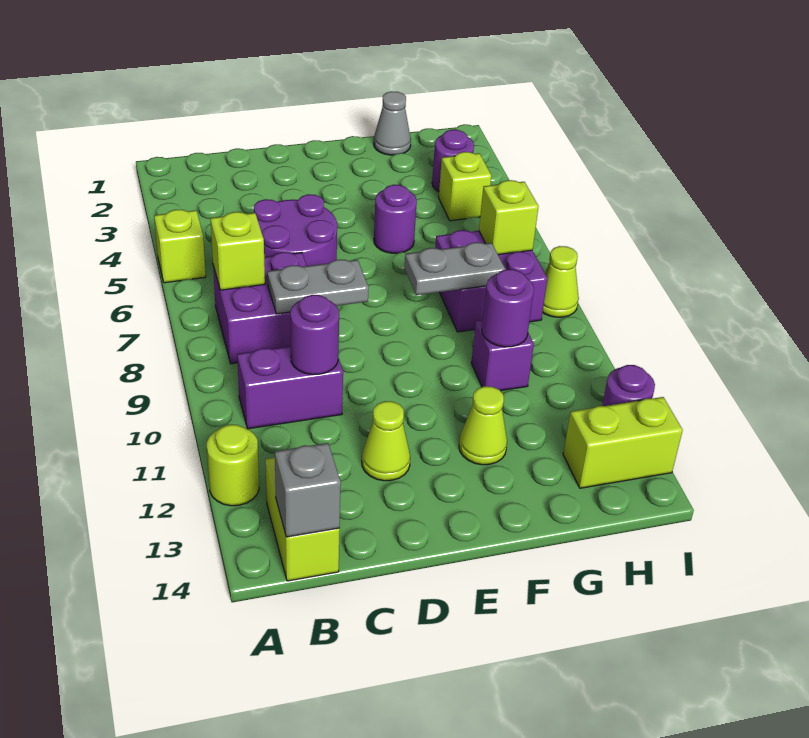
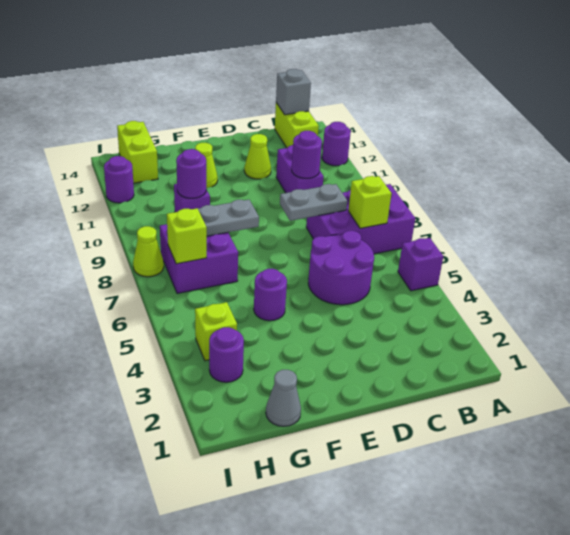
lime 1x1 brick [154,209,206,283] -> purple 1x1 brick [398,238,443,291]
lime 1x1 round brick [207,425,259,506] -> purple 1x1 round brick [322,122,351,166]
purple 2x2 brick [213,252,307,364] -> purple 2x3 brick [306,184,415,254]
purple 1x2 brick [237,346,343,429] -> purple 1x2 brick turned to [276,145,324,193]
lime 1x2 brick [563,397,683,488] -> lime 1x2 brick turned to [117,121,158,183]

